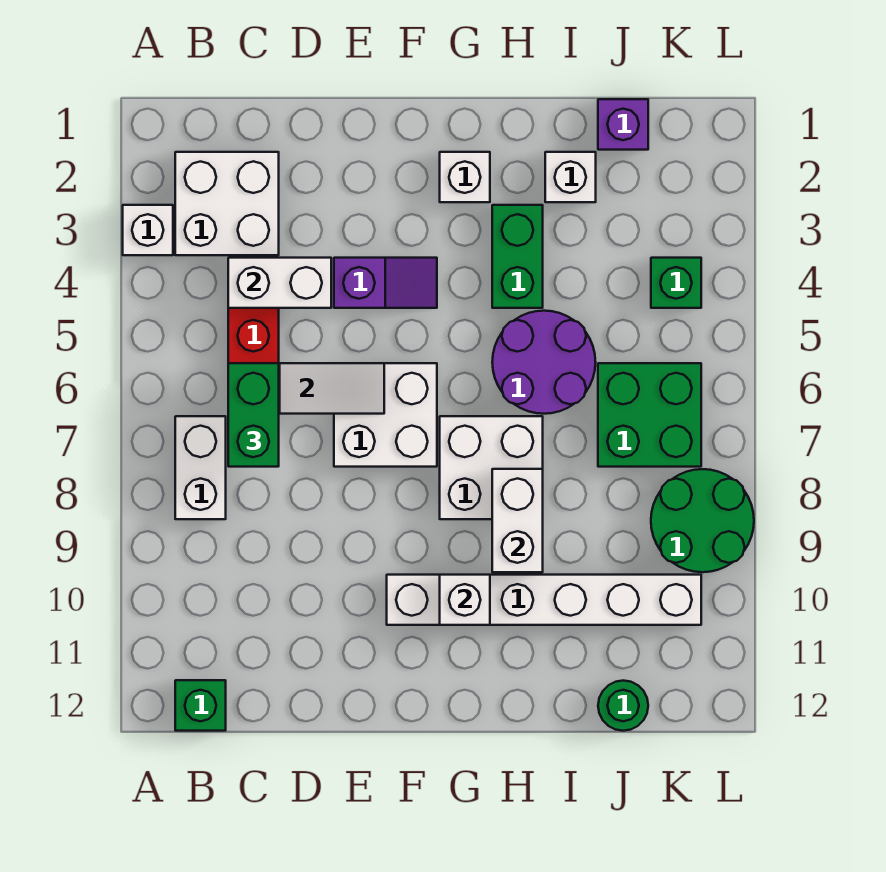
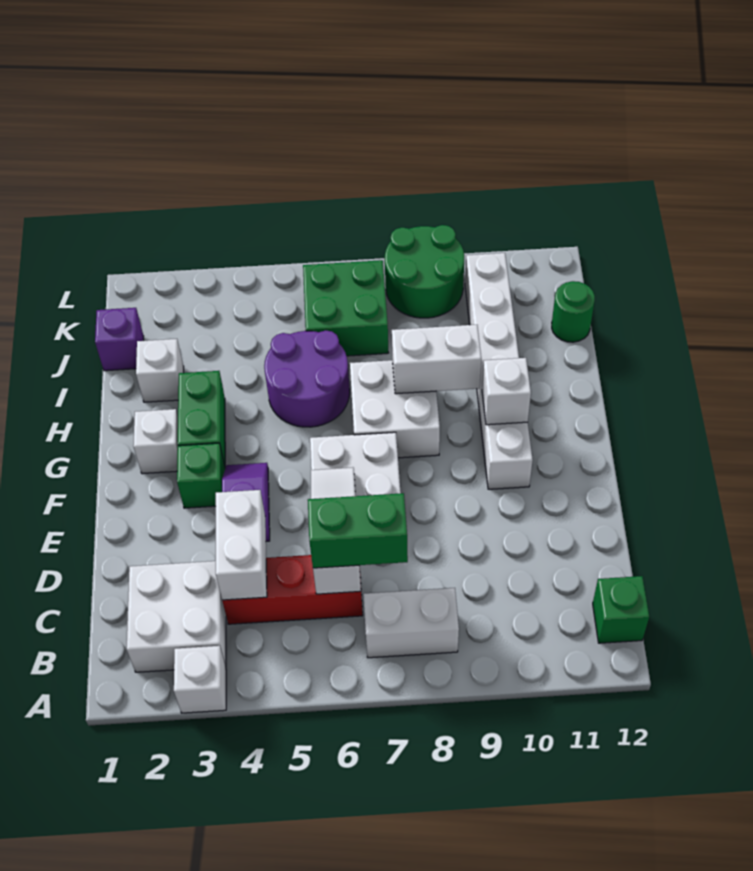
green 1x2 brick [492,205,543,308] -> green 1x2 brick turned to [178,371,225,466]
green 1x1 brick [651,258,701,308] -> green 1x1 brick moved to [177,443,225,508]

